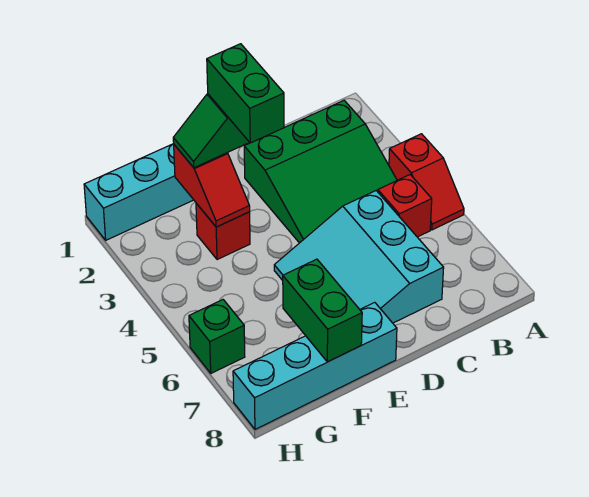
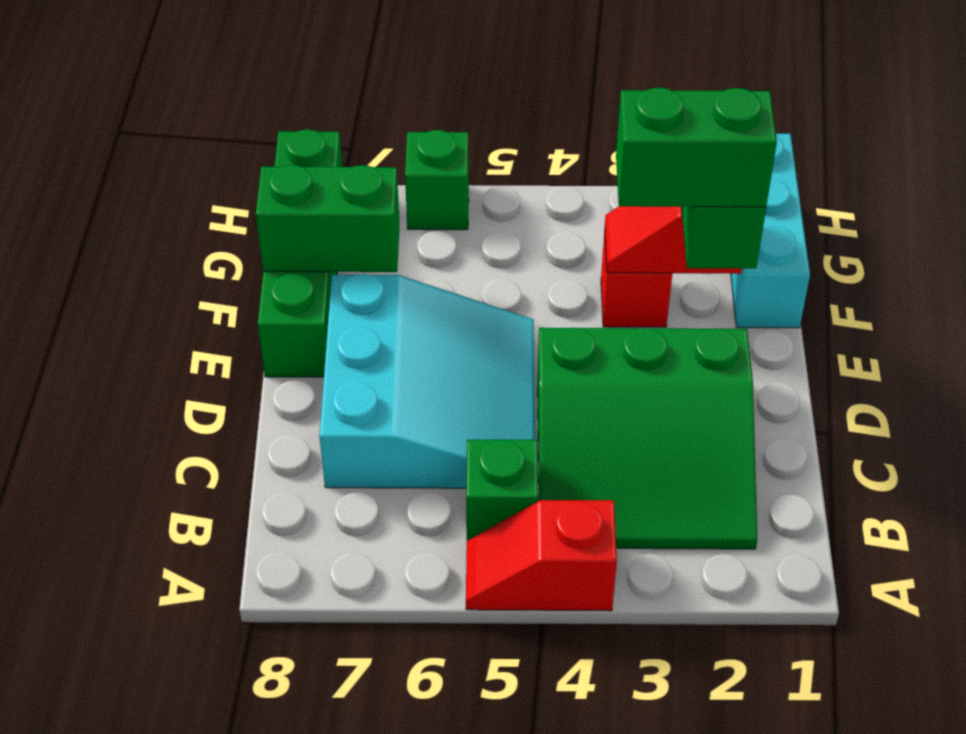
green 3x3 slope [244,101,397,243] -> green 3x3 slope turned to [537,328,757,549]
red 1x1 brick [378,175,432,237] -> green 1x1 brick [466,440,538,541]
cyan 3x3 slope [274,191,444,323] -> cyan 3x3 slope turned to [319,274,535,488]
cyan 1x4 brick [233,302,397,429] -> green 1x4 brick [258,129,342,377]

